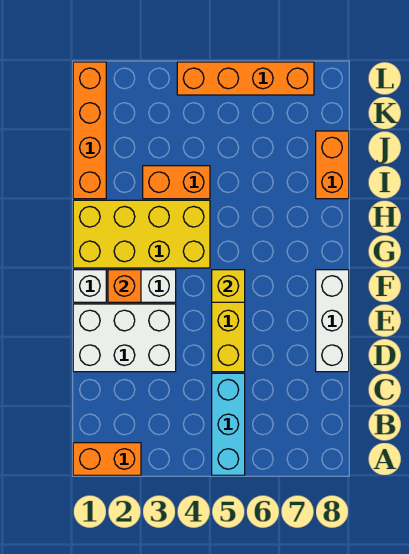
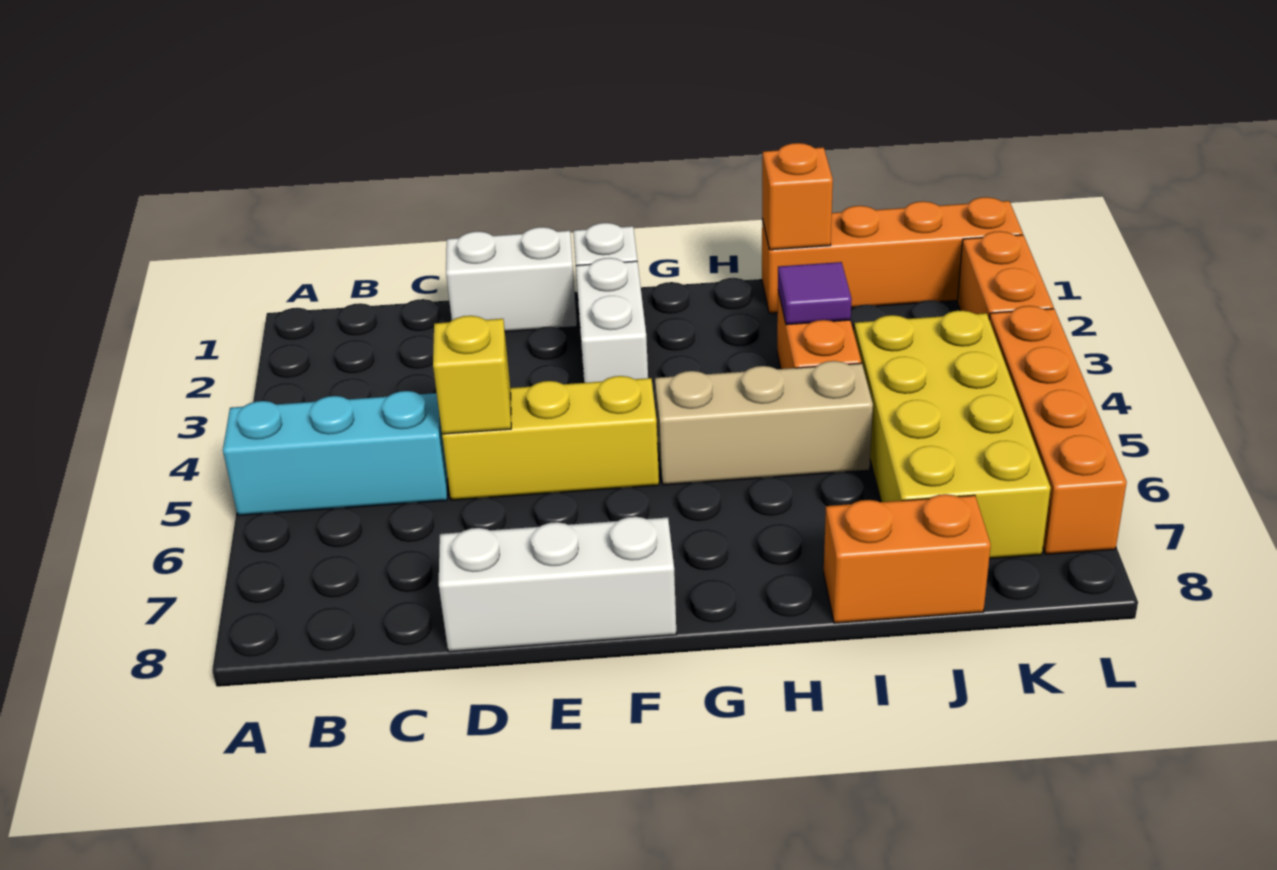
orange 1x2 brick [73,443,141,475] -> orange 1x2 brick moved to [957,231,1054,319]
white 2x3 brick [73,304,176,372] -> white 1x2 brick [446,227,577,332]
orange 1x1 brick [108,270,141,302] -> orange 1x1 brick moved to [762,143,833,250]
yellow 1x1 brick [212,270,245,302] -> yellow 1x1 brick moved to [433,316,511,434]
yellow 2x4 brick [73,200,210,268] -> yellow 2x4 brick moved to [854,311,1051,559]
none -> tan 1x3 brick [655,361,873,485]
none -> purple 1x1 tile [778,262,852,325]

